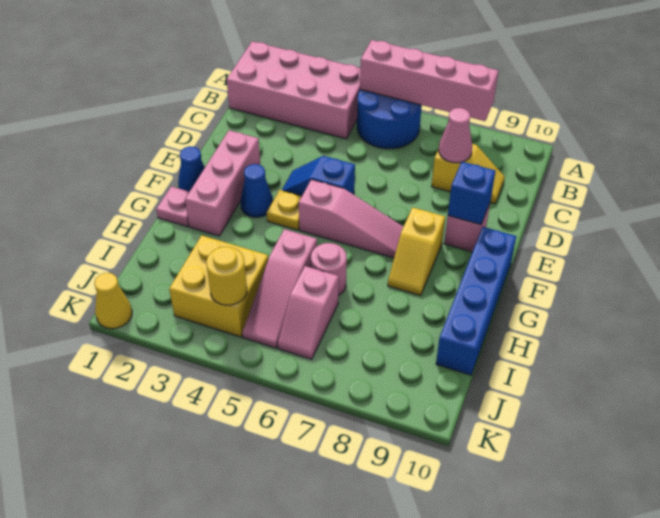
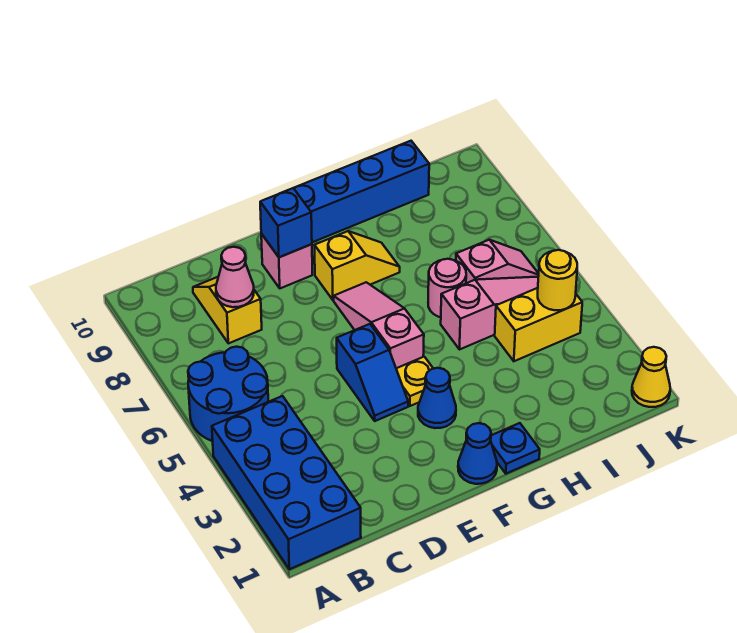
pink 2x4 brick [227,41,360,139] -> blue 2x4 brick [212,396,361,569]
pink 1x4 brick [360,40,498,121] -> none
pink 1x3 brick [185,130,260,236] -> none
pink 1x1 plate [156,186,189,227] -> blue 1x1 plate [491,423,540,474]
yellow 2x2 brick [169,235,268,337] -> yellow 1x2 brick [495,288,582,361]

